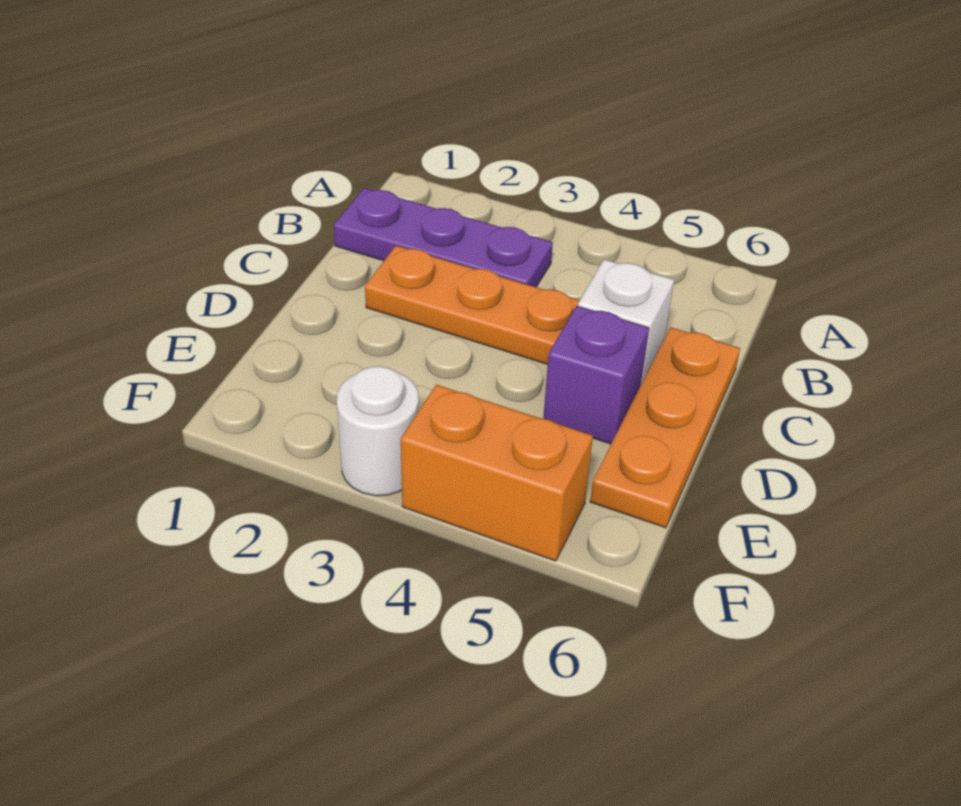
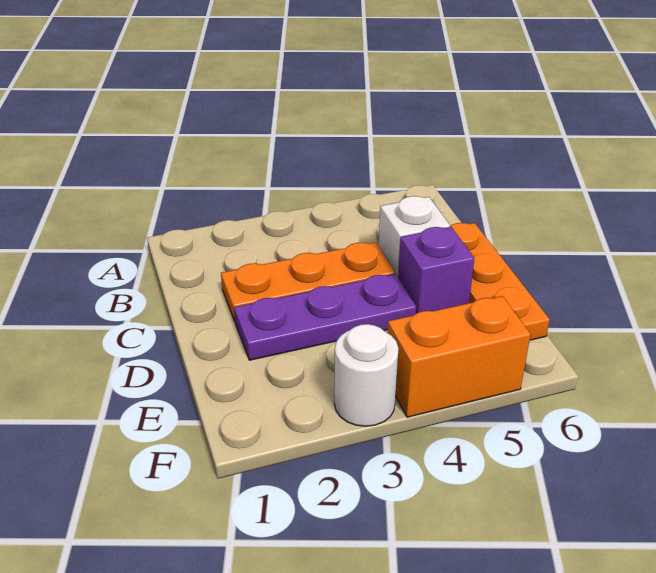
purple 1x3 plate [334,188,553,287] -> purple 1x3 plate moved to [234,274,416,360]

